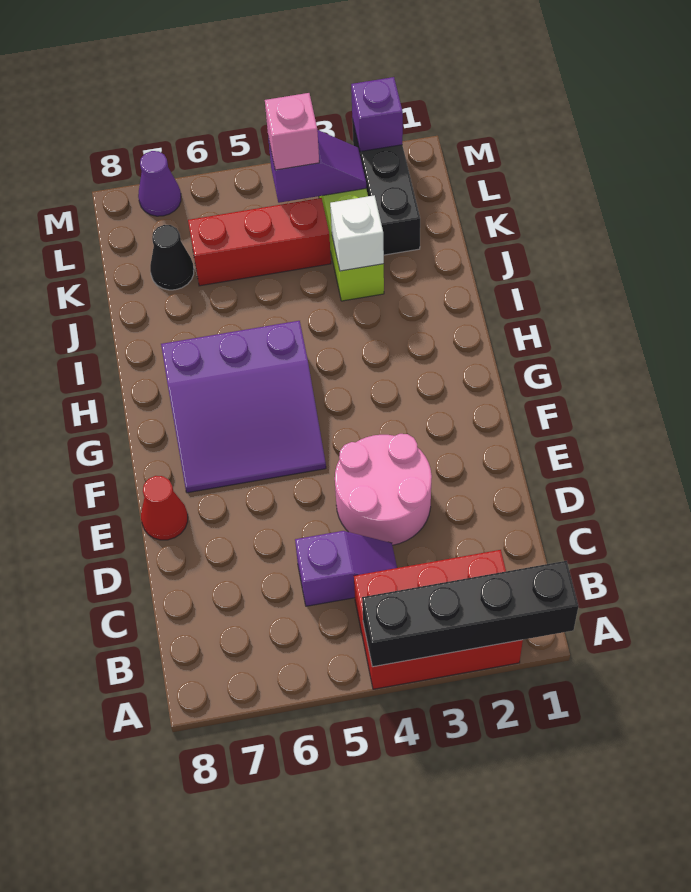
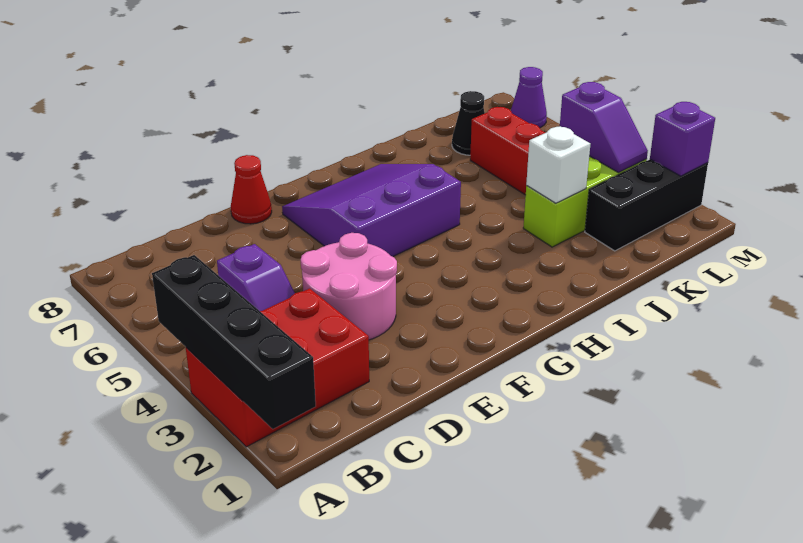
red 2x3 brick [354,550,523,689] -> red 2x3 brick turned to [186,288,369,447]
purple 3x3 slope [161,321,326,493] -> purple 3x3 slope turned to [282,164,461,257]
pink 1x1 brick [265,93,319,170] -> none

